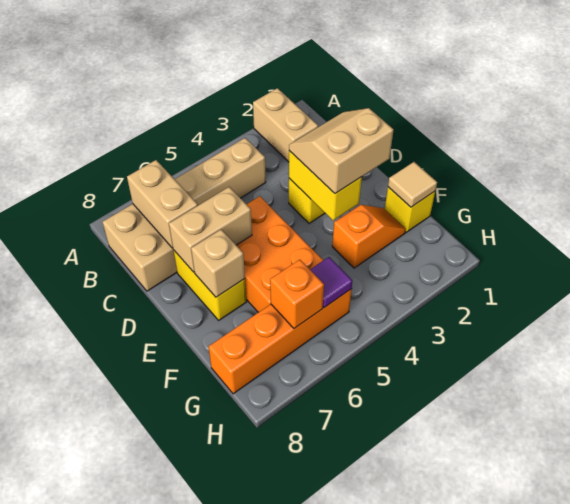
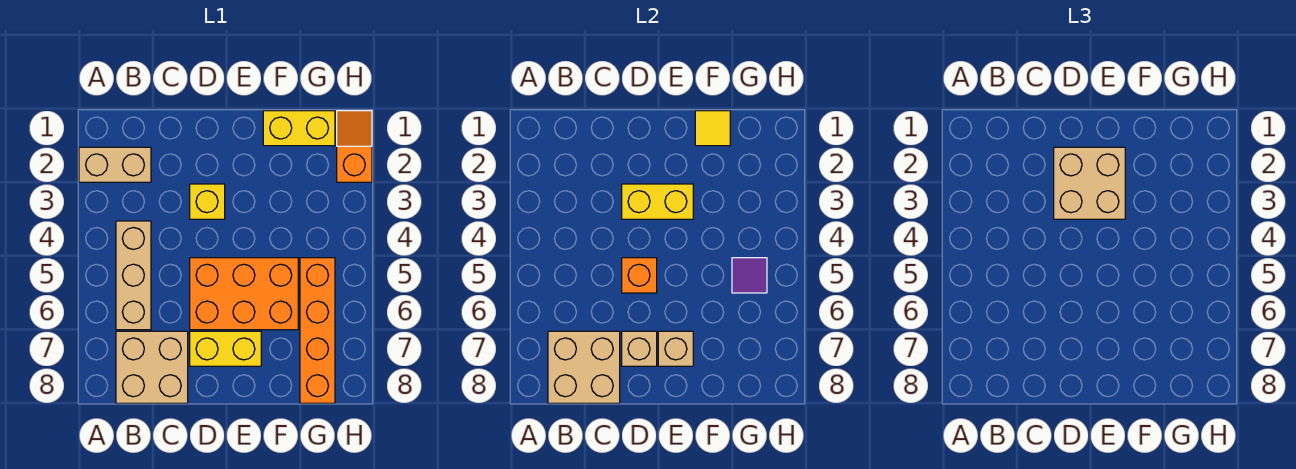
tan 1x2 brick [127,160,198,248] -> tan 2x2 brick [548,331,620,403]
tan 2x2 slope [289,108,393,194] -> tan 2x2 brick [1054,147,1125,219]
tan 1x2 brick [169,187,252,272] -> tan 1x1 brick [622,331,657,366]
yellow 1x1 brick [385,187,435,232] -> yellow 1x2 brick [263,111,335,146]
tan 1x1 tile [388,162,437,207] -> yellow 1x1 tile [695,111,730,146]
orange 1x2 slope [332,205,406,268] -> orange 1x2 slope moved to [337,111,372,182]
orange 1x1 brick [270,260,324,328] -> orange 1x1 brick moved to [622,258,657,293]

